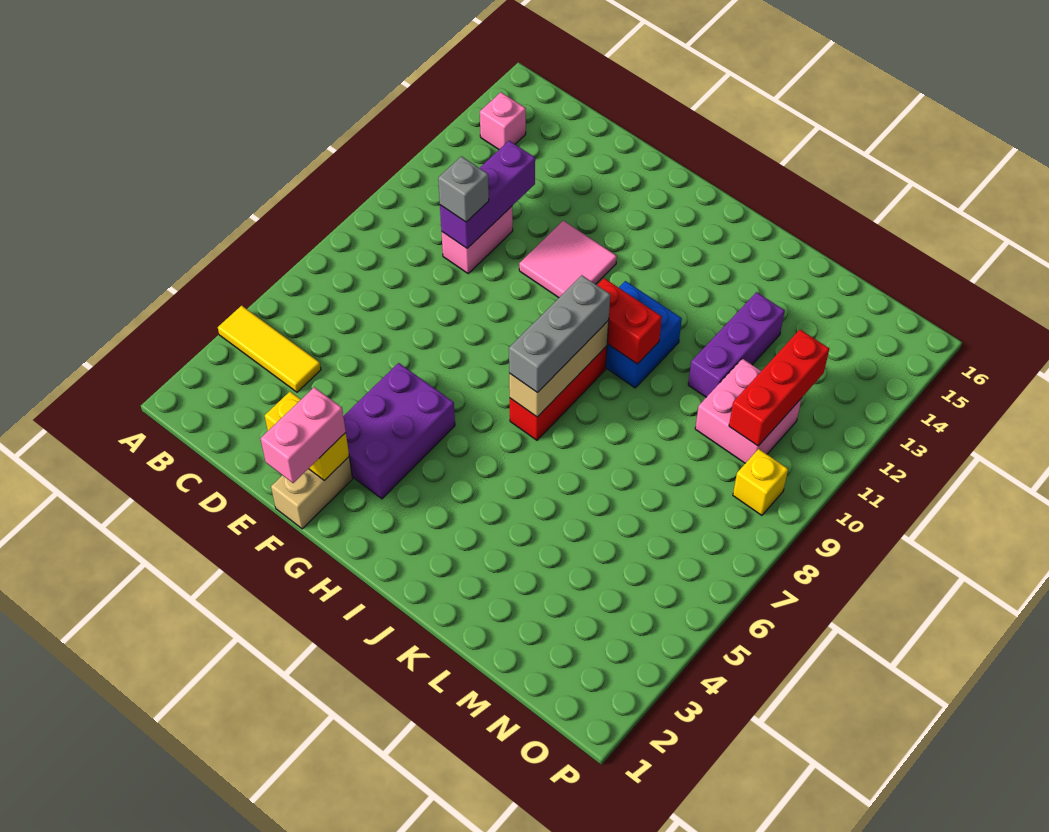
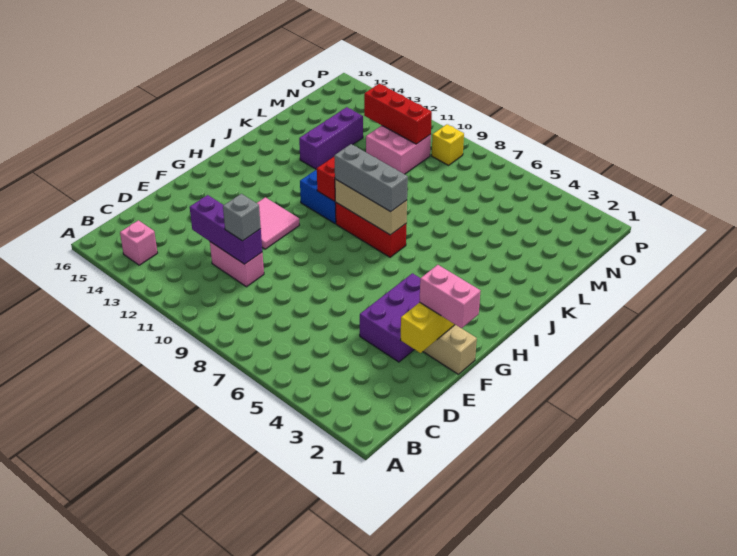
yellow 1x3 tile [218,306,321,392] -> none
purple 2x3 brick [343,363,455,499] -> purple 2x3 brick turned to [360,273,420,362]
purple 1x3 brick [688,292,785,397] -> purple 1x3 brick turned to [299,107,363,169]

